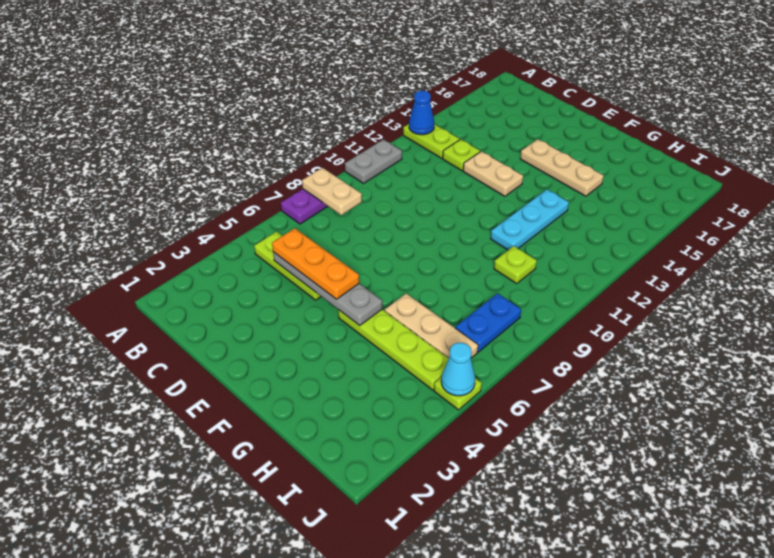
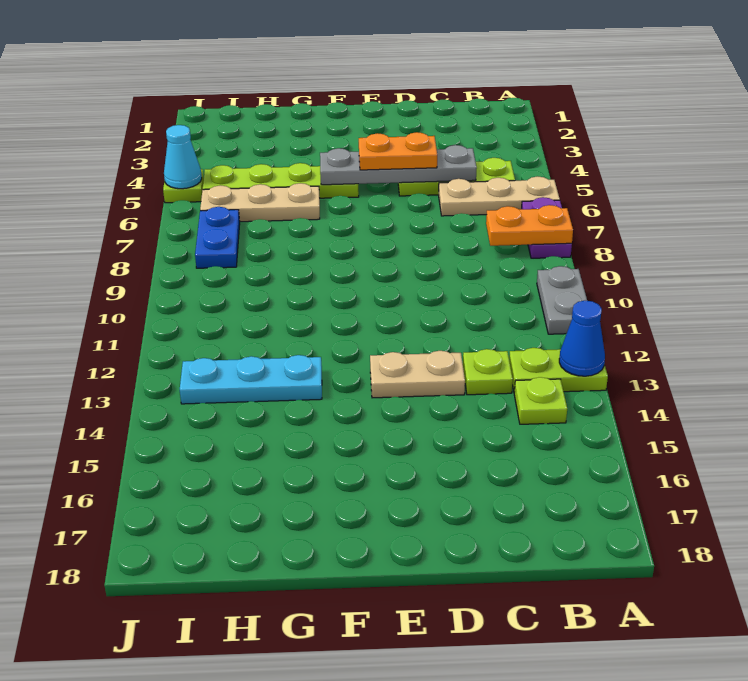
tan 1x2 plate [302,168,362,215] -> orange 1x2 plate [486,205,573,246]
orange 1x3 plate [272,228,359,299] -> orange 1x2 plate [359,132,437,170]
tan 1x3 plate [520,139,604,196] -> tan 1x3 plate moved to [439,176,560,216]
cyan 1x3 plate [491,190,569,250] -> cyan 1x3 plate turned to [180,355,322,404]
lime 1x1 plate [494,246,537,284] -> lime 1x1 plate moved to [514,377,567,424]

